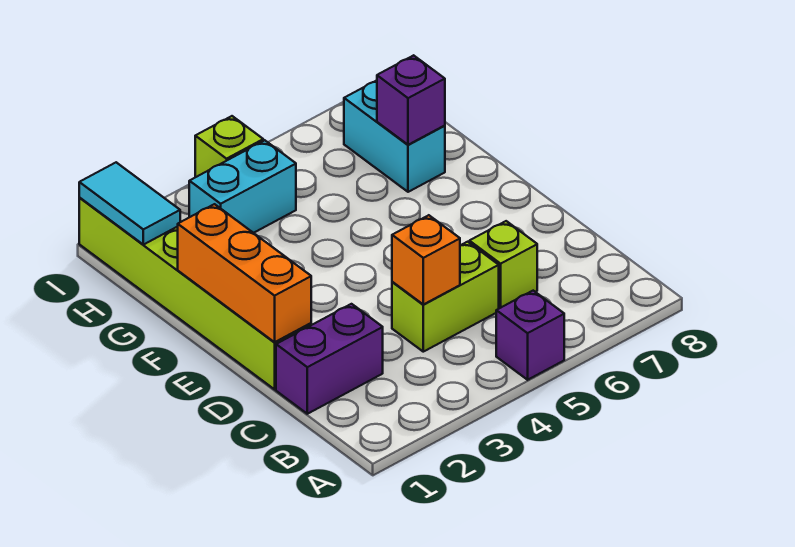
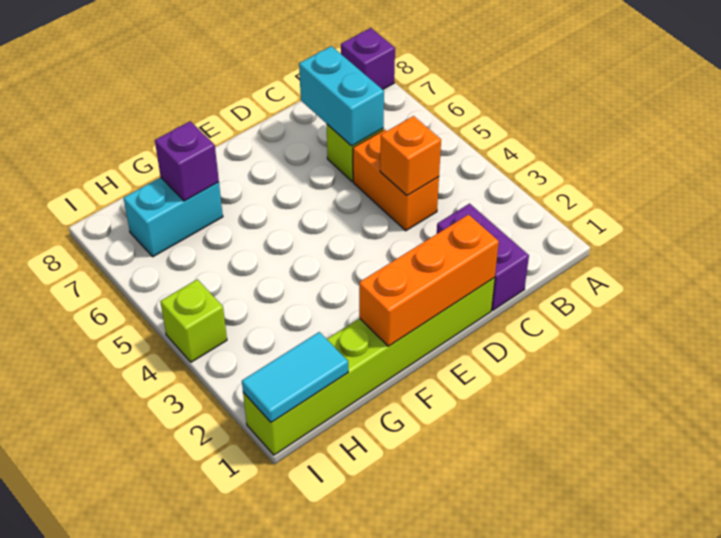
purple 1x1 brick [496,291,564,380] -> purple 1x1 brick moved to [341,28,395,89]
lime 1x2 brick [392,242,499,352] -> orange 1x2 brick [353,130,439,231]
cyan 1x2 brick [189,140,296,233] -> cyan 1x2 brick moved to [299,46,384,146]

